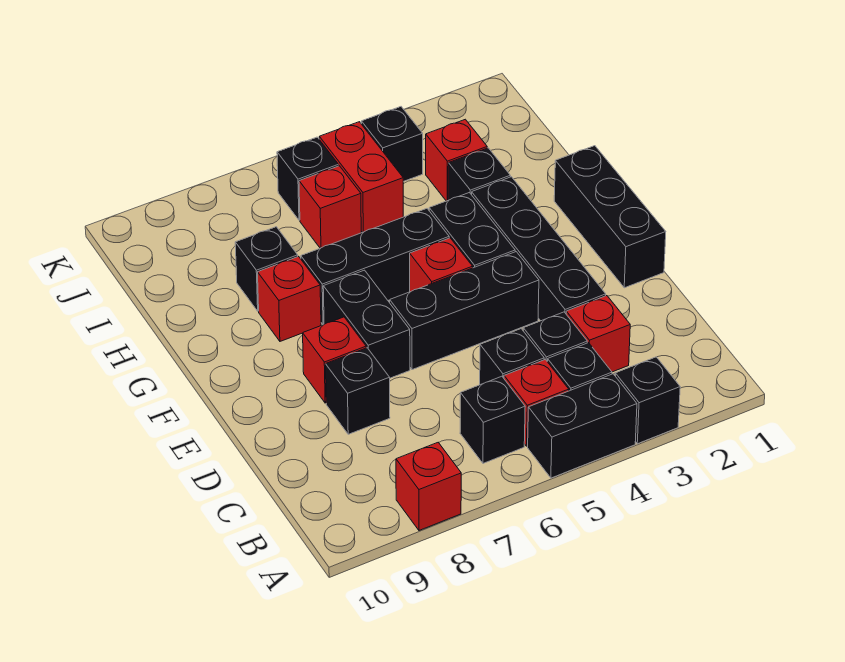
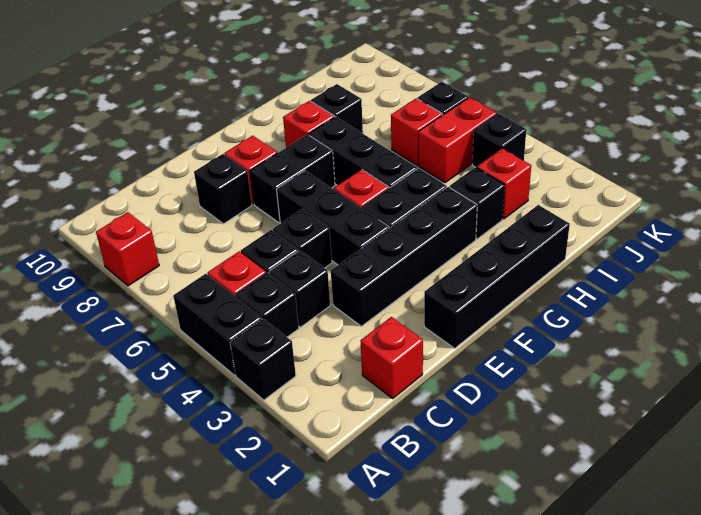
black 1x1 brick [460,376,525,463] -> black 1x1 brick moved to [273,209,332,268]
red 1x1 brick [566,296,630,372] -> red 1x1 brick moved to [361,317,423,398]
black 1x3 brick [554,146,666,288] -> black 1x4 brick [424,205,570,348]

